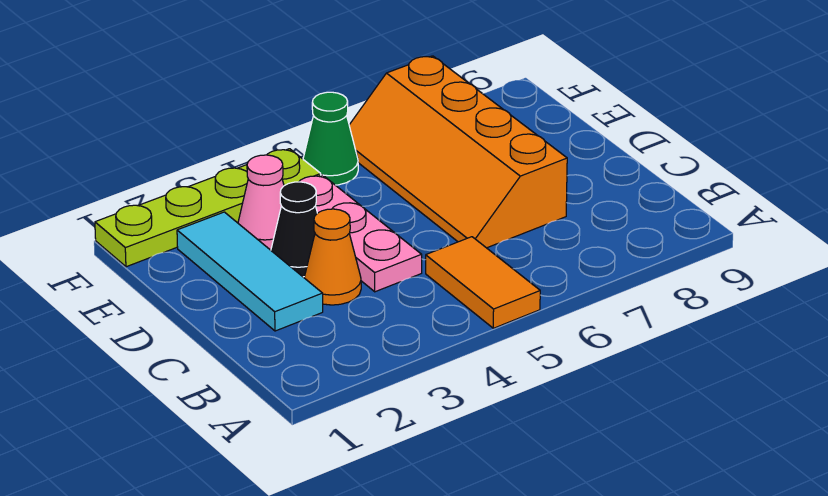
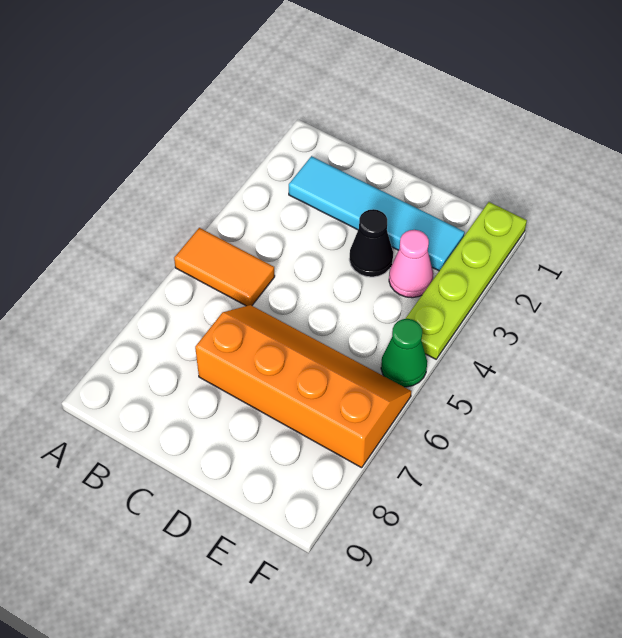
cyan 1x3 tile [177,212,323,331] -> cyan 1x4 tile [289,156,465,271]
orange 1x1 cone [304,209,361,305] -> none
pink 1x3 plate [299,175,422,292] -> none

